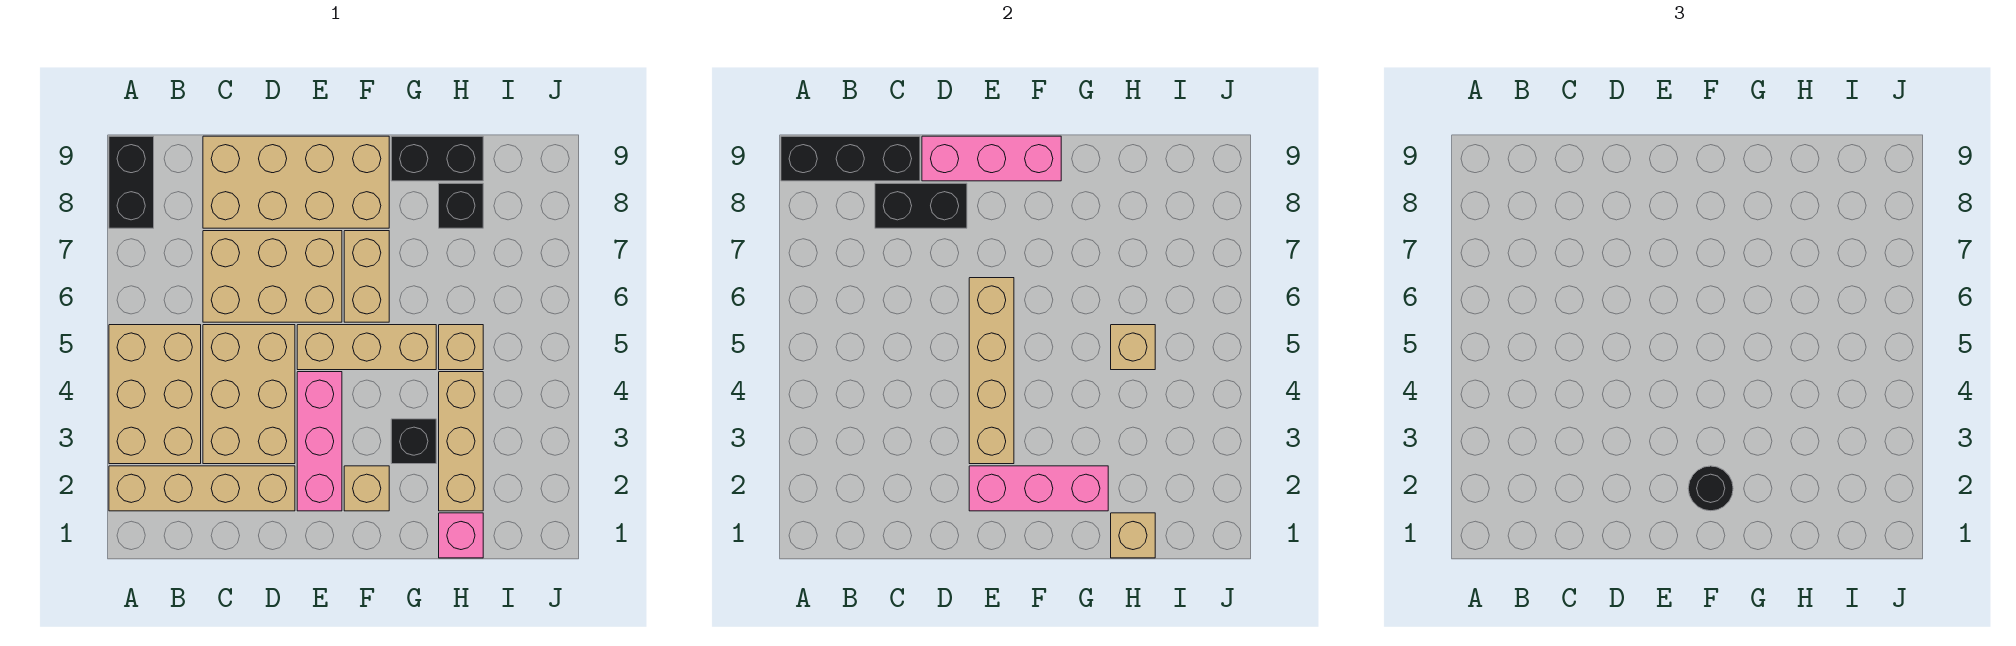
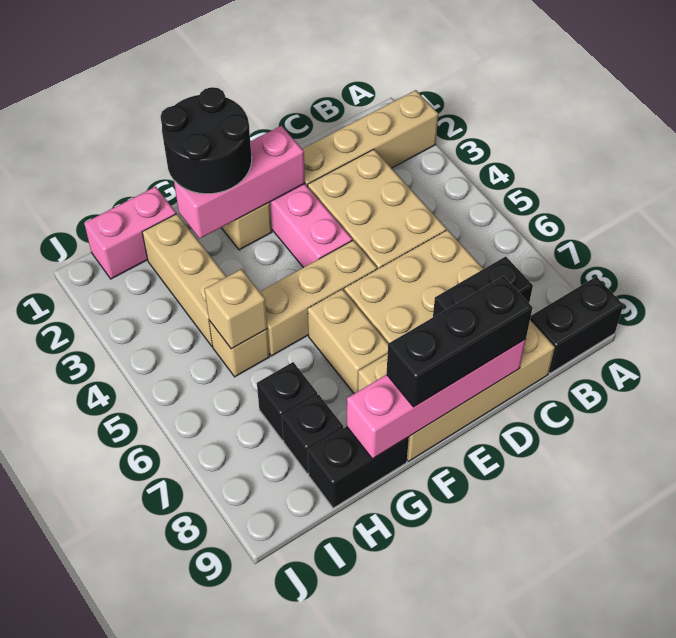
tan 2x3 brick [109,325,201,464] -> none
black 1x2 brick [109,136,154,228] -> black 1x2 brick turned to [530,277,623,373]
black 1x3 brick [781,136,920,181] -> black 1x3 brick moved to [387,276,533,407]
pink 1x3 brick [922,136,1061,181] -> pink 1x4 brick [347,339,526,459]
tan 1x4 brick [969,278,1014,464] -> none
black 1x1 round brick [1688,466,1733,511] -> black 2x2 round brick [160,87,252,194]
black 1x1 brick [391,419,436,464] -> black 1x1 brick moved to [257,362,317,441]
pink 1x1 brick [439,513,483,558] -> pink 1x2 brick [84,187,176,279]
tan 1x1 brick [1111,513,1155,558] -> none

